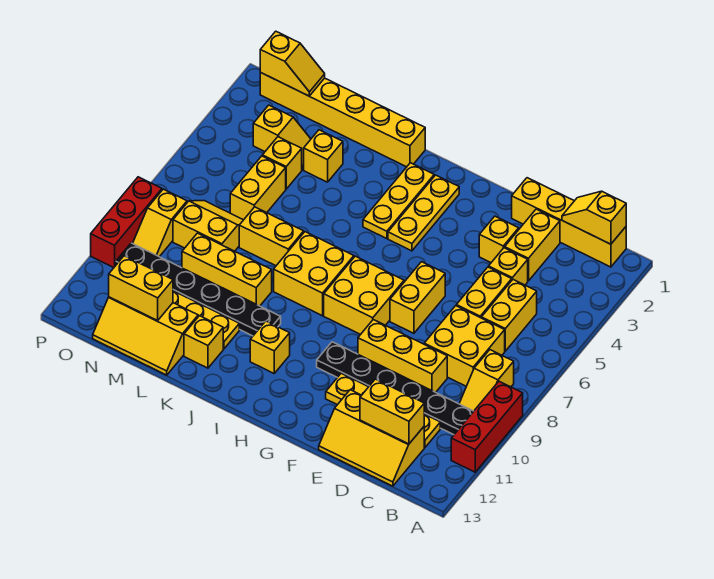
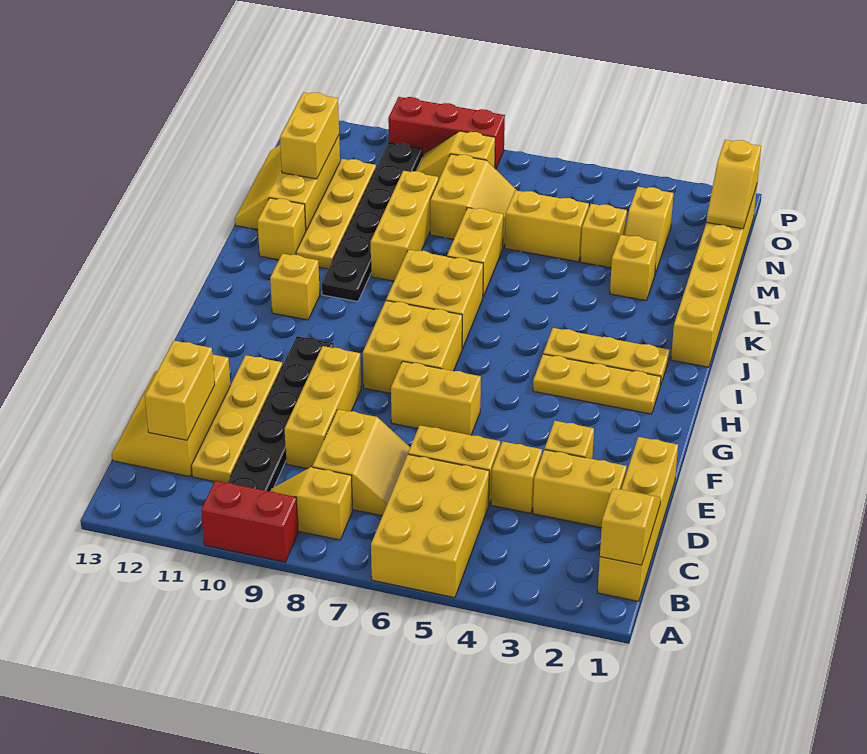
red 1x3 brick [451,381,523,472] -> red 1x2 brick [201,481,298,562]
yellow 1x2 brick [482,280,537,351] -> yellow 2x3 brick [371,454,489,598]
yellow 2x2 brick [424,306,505,386] -> yellow 2x2 slope [312,409,410,516]

